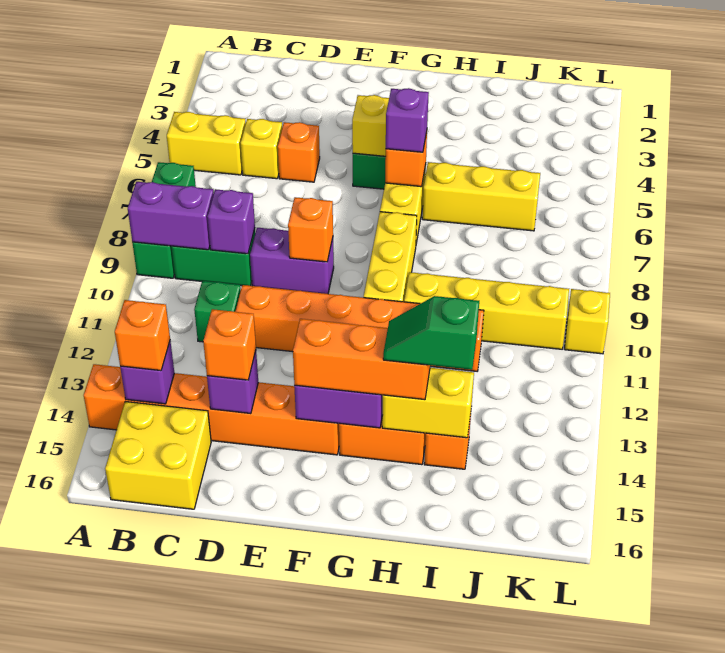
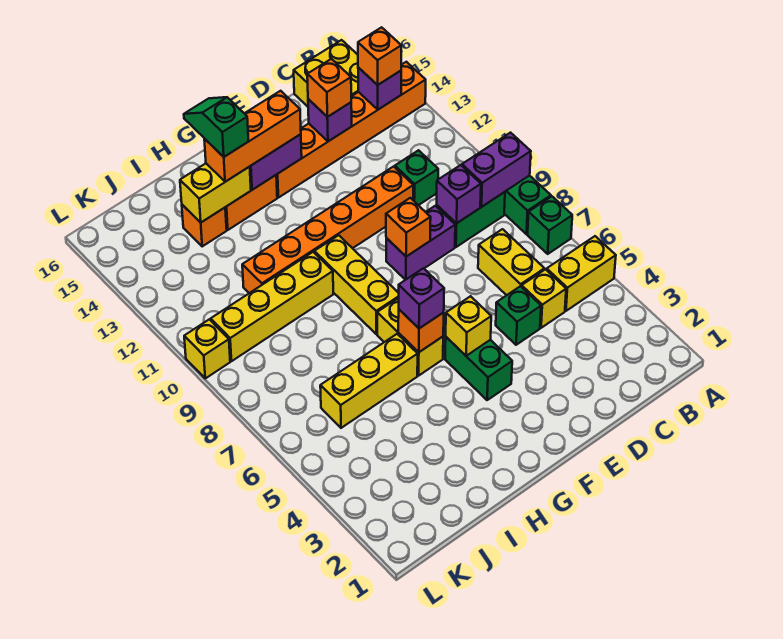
none -> yellow 1x2 brick [478,229,544,295]
orange 1x1 brick [278,122,320,182] -> green 1x1 brick [496,286,541,345]
green 1x2 slope [383,296,479,370] -> green 1x2 slope turned to [184,97,249,157]

